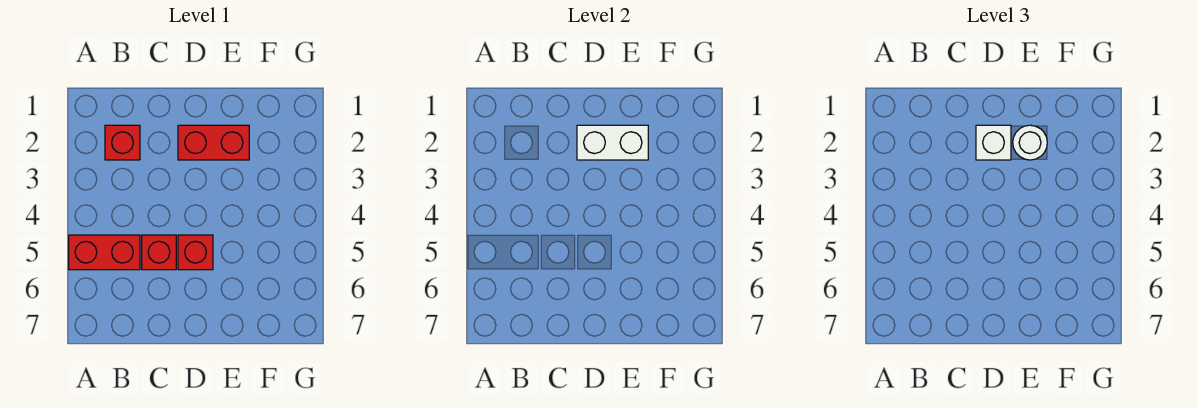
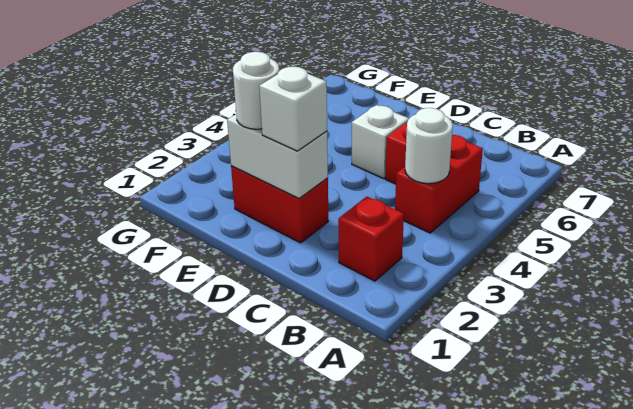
red 1x2 brick [69,235,140,270] -> red 1x2 brick turned to [395,135,483,233]
none -> white 1x1 round brick [405,108,453,184]
red 1x1 brick [178,235,213,270] -> white 1x1 brick [352,105,409,178]

